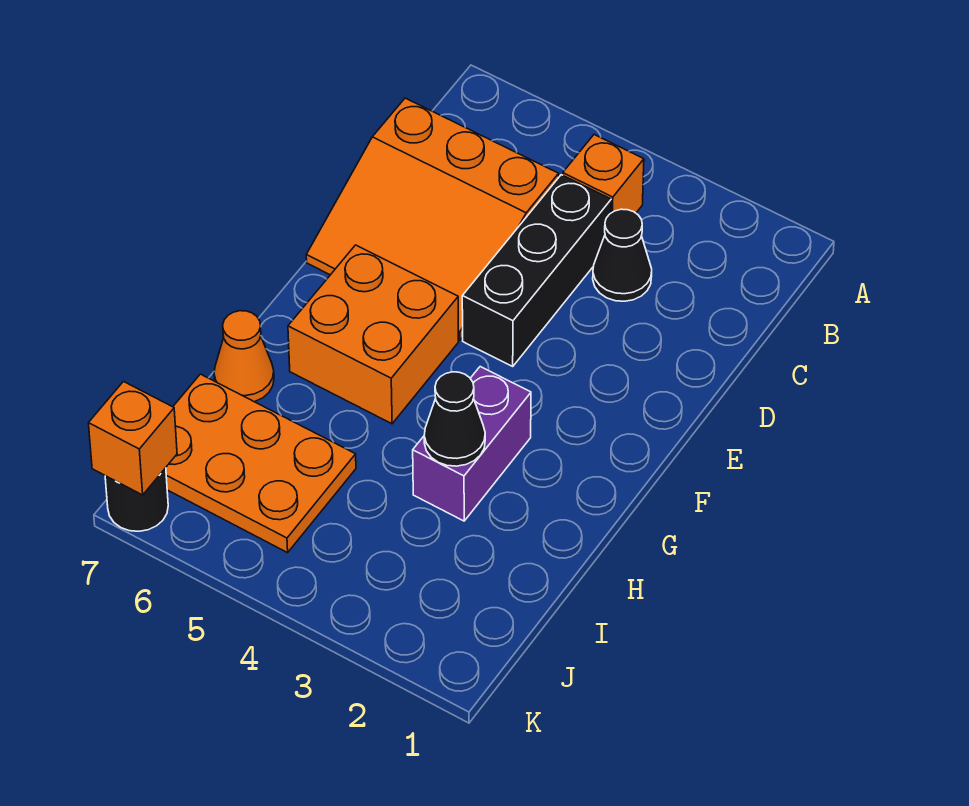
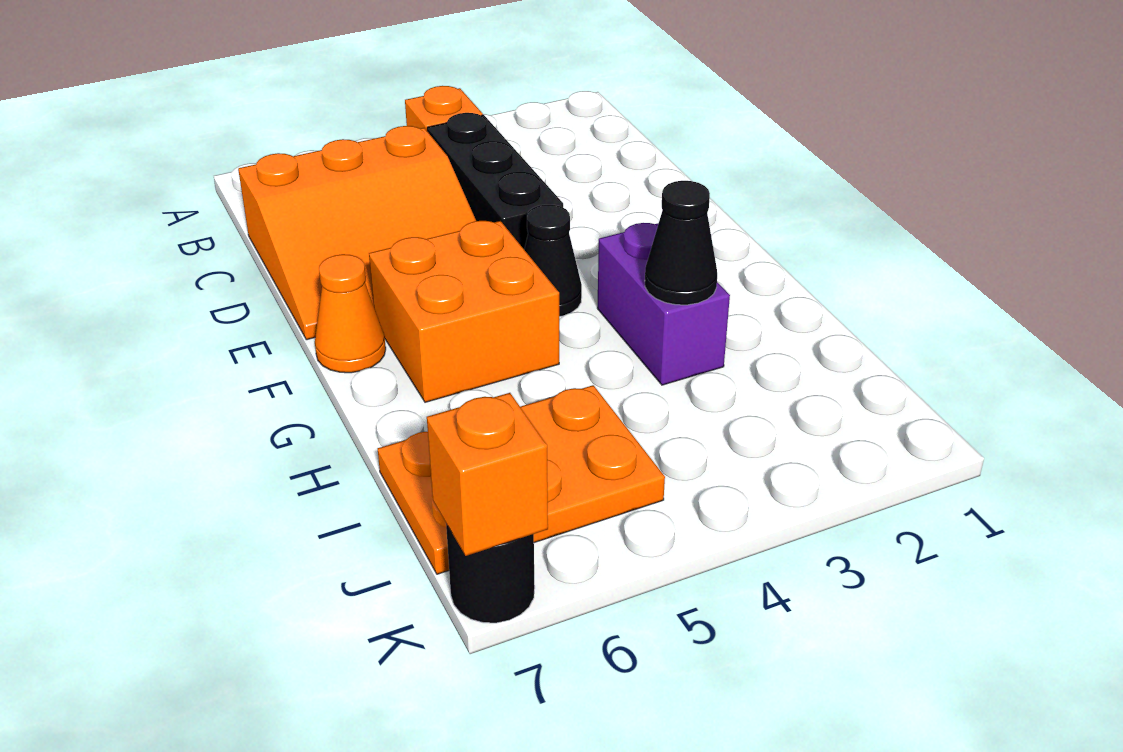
black 1x1 cone [593,209,652,301] -> black 1x1 cone moved to [524,205,582,317]
orange 1x1 cone [214,311,274,402] -> orange 1x1 cone moved to [315,254,386,373]

